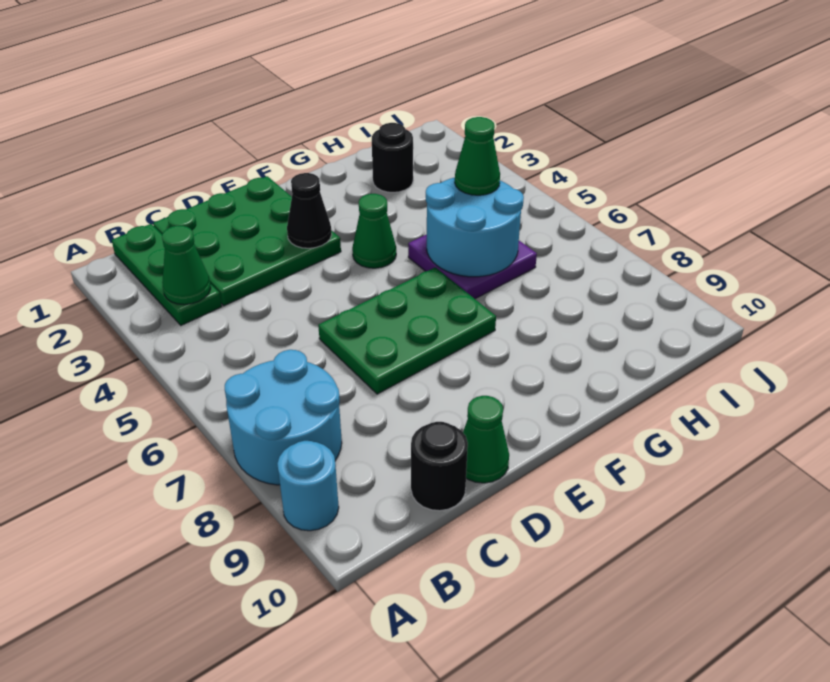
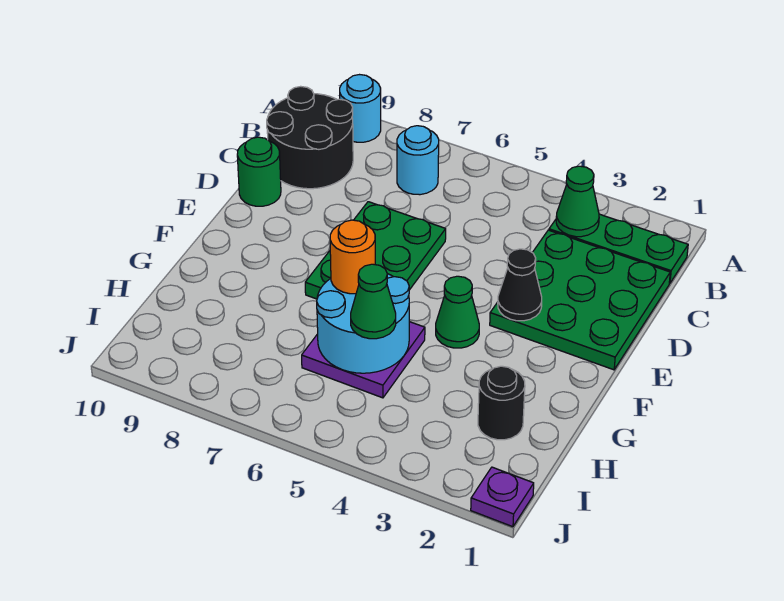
cyan 2x2 round brick [225,350,342,485] -> cyan 1x1 round brick [397,126,439,195]
black 1x1 round brick [411,422,468,511] -> black 2x2 round brick [267,86,353,189]
green 1x1 cone [463,396,509,483] -> green 1x1 round brick [237,137,281,206]
none -> orange 1x1 round brick [330,220,375,294]
none -> purple 1x1 plate [471,467,534,527]

